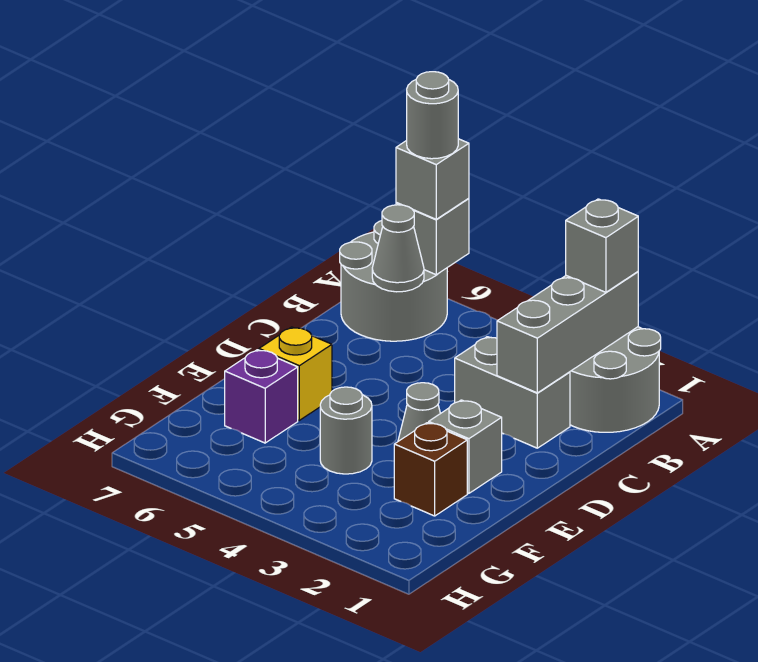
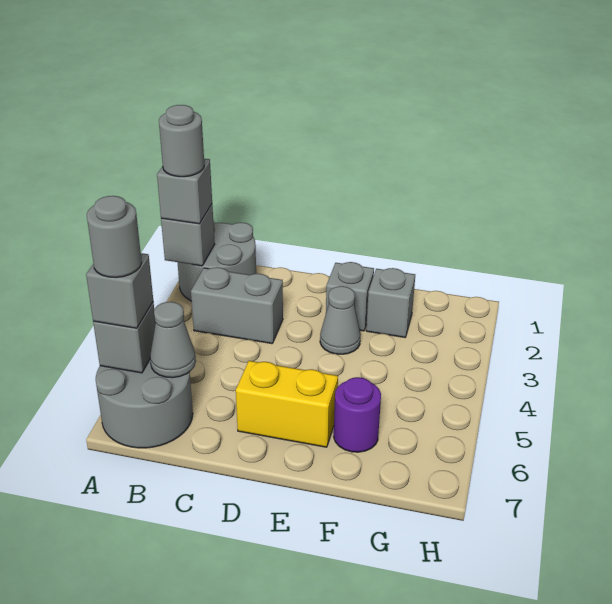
grey 1x3 brick [497,272,638,393] -> grey 1x1 brick [161,204,215,266]
grey 1x2 brick [455,337,570,448] -> grey 1x2 brick turned to [191,267,283,344]
yellow 1x1 brick [259,327,332,420] -> yellow 1x2 brick [236,361,338,447]
brown 1x1 brick [394,423,467,516] -> grey 1x1 brick [366,268,415,337]
grey 1x1 round brick [320,387,372,474] -> grey 1x1 round brick moved to [159,105,204,177]
purple 1x1 brick [225,350,298,443] -> purple 1x1 round brick [334,377,381,452]

